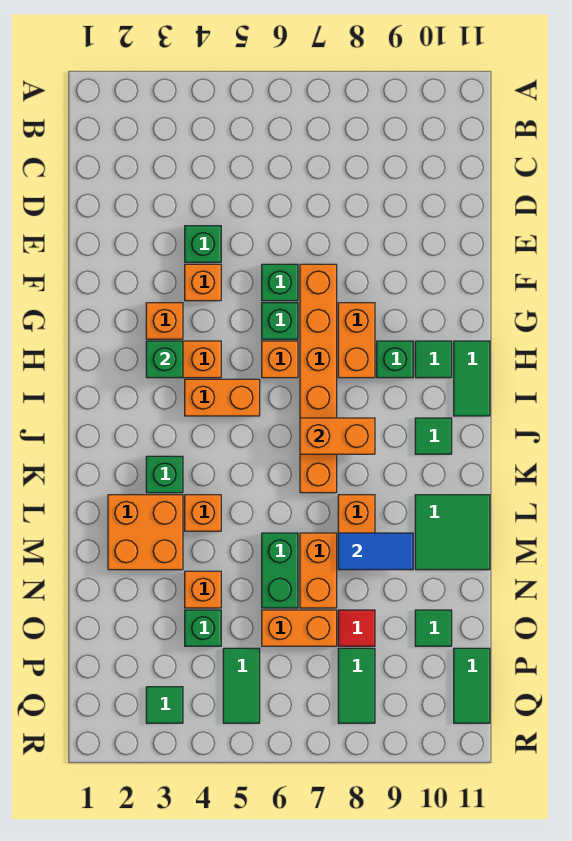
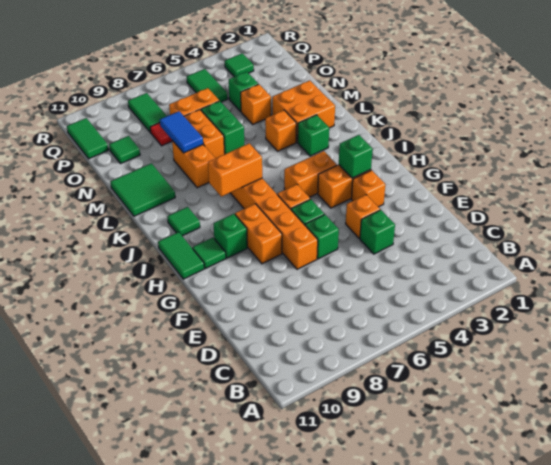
blue 1x2 tile [338,533,413,570] -> blue 1x2 tile turned to [160,111,203,153]

